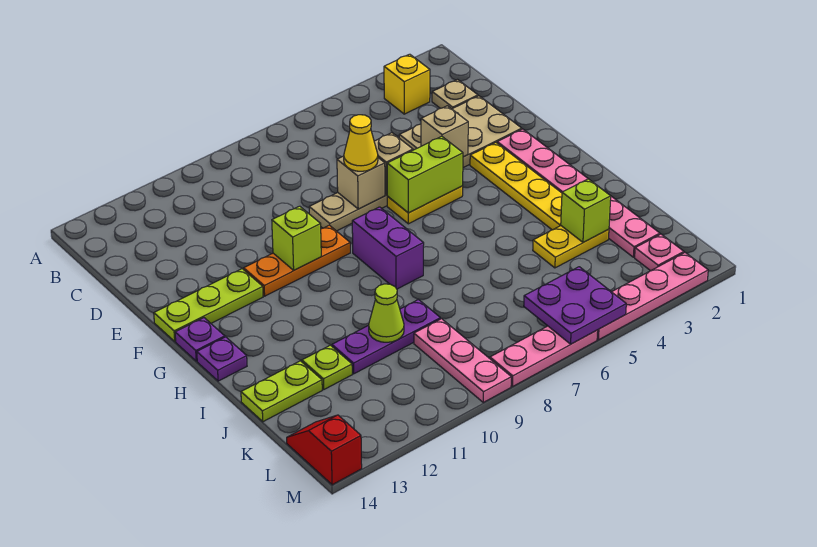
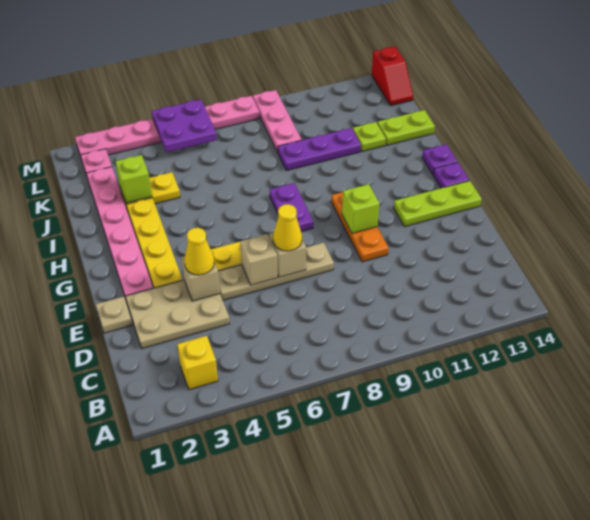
tan 1x1 plate [432,80,478,109] -> tan 1x1 plate moved to [96,297,132,333]
none -> yellow 1x1 cone [184,228,214,275]
lime 1x2 brick [387,136,463,213] -> none
orange 1x3 plate [244,225,350,296] -> orange 1x3 plate turned to [331,192,388,262]
purple 1x2 brick [352,207,424,289] -> purple 1x2 plate [270,183,313,232]
lime 1x1 cone [369,284,404,342] -> none

